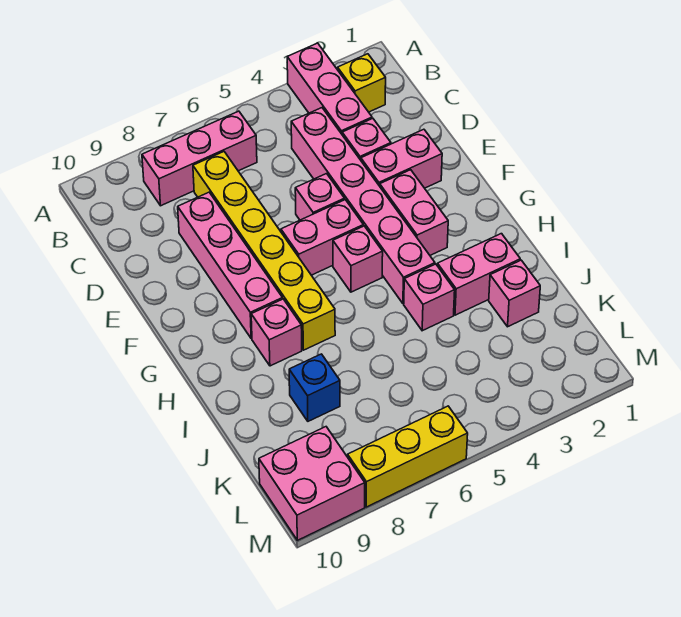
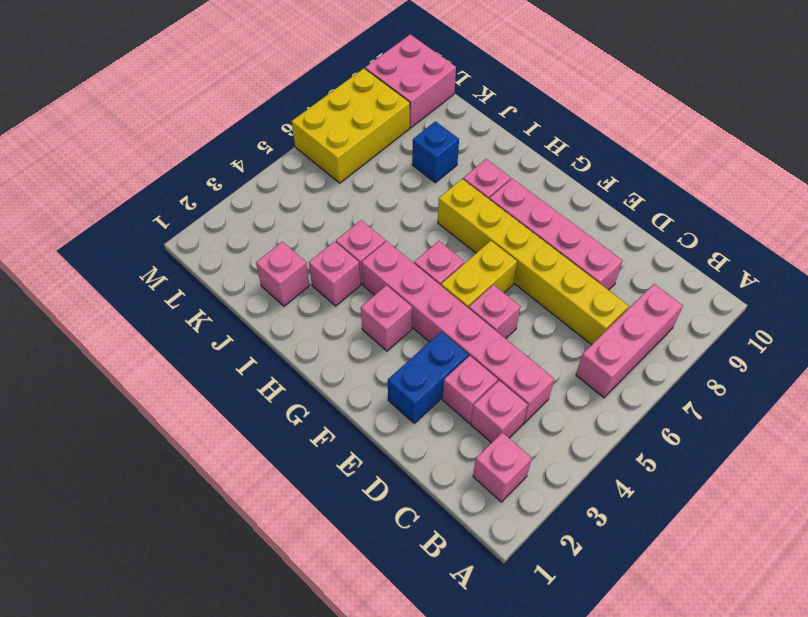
pink 1x3 brick [287,43,372,134] -> pink 1x1 brick [471,380,528,443]
yellow 1x1 brick [338,54,386,112] -> pink 1x1 brick [473,432,532,502]
pink 1x2 brick [361,129,442,188] -> blue 1x2 brick [388,331,468,423]
pink 1x2 brick [380,170,448,255] -> pink 1x1 brick [361,285,412,351]
pink 1x2 brick [281,200,363,275] -> yellow 1x2 brick [441,241,517,308]
pink 1x2 brick [437,234,520,315] -> pink 1x1 brick [309,241,360,306]
yellow 1x3 brick [348,406,468,507] -> yellow 2x3 brick [292,68,410,183]

